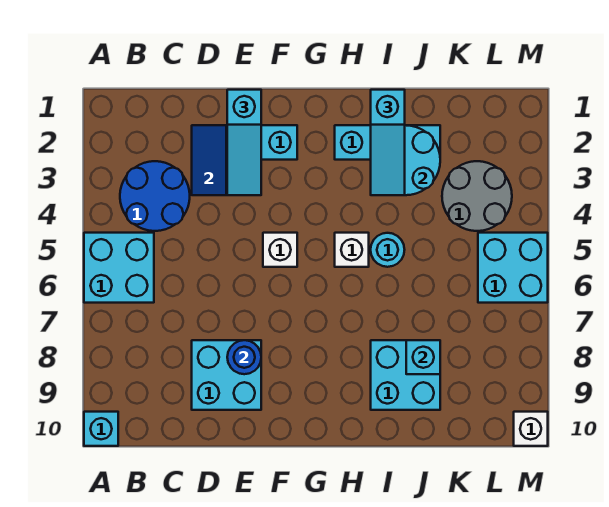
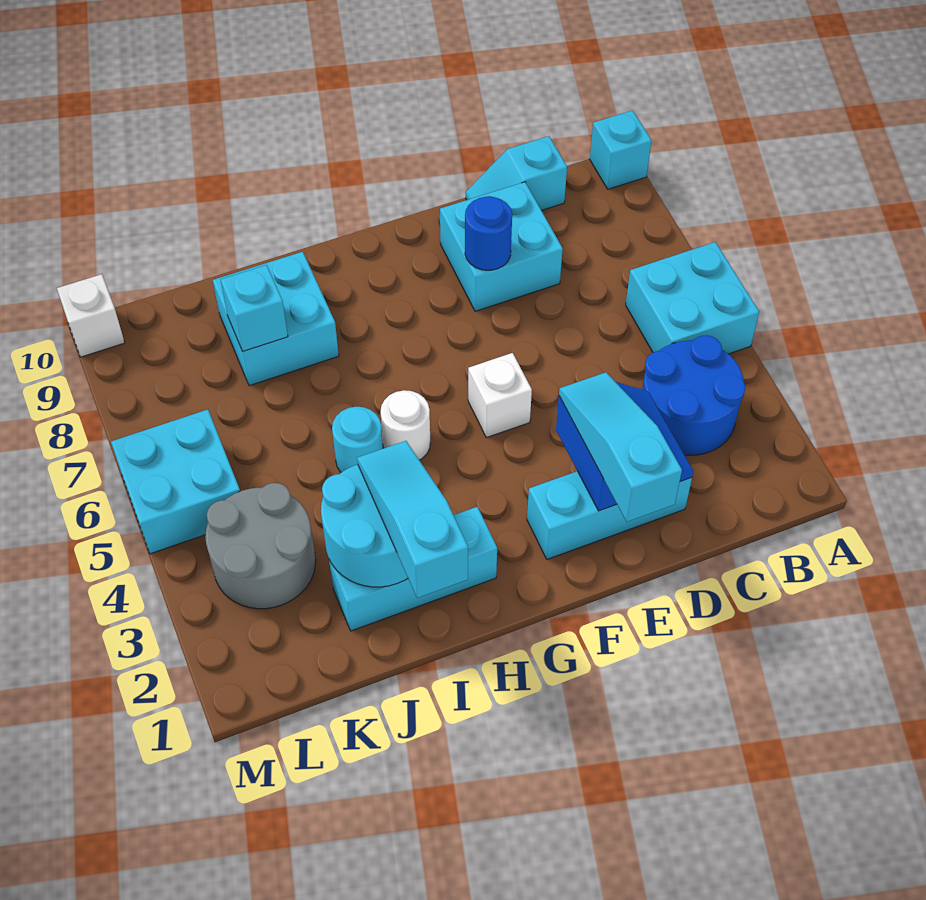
none -> cyan 1x2 slope [466,136,567,210]
white 1x1 brick [335,233,369,267] -> white 1x1 round brick [381,390,430,460]

